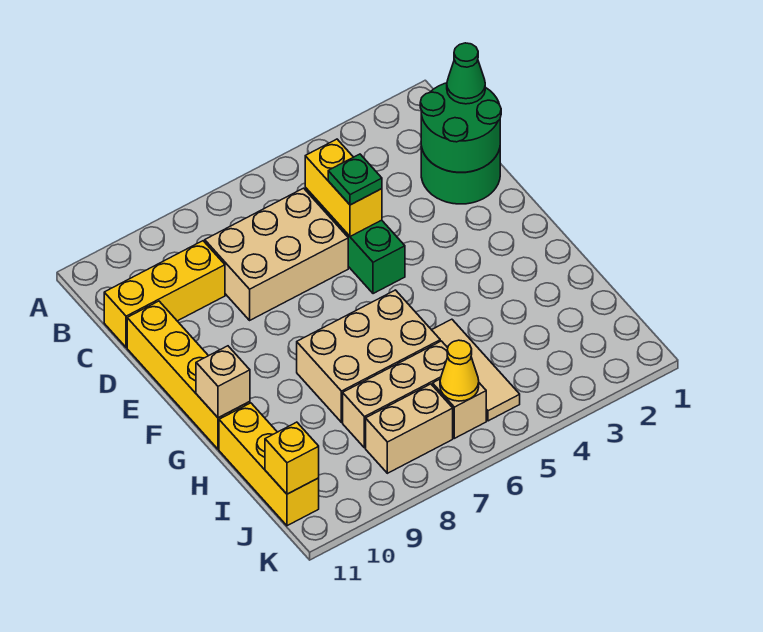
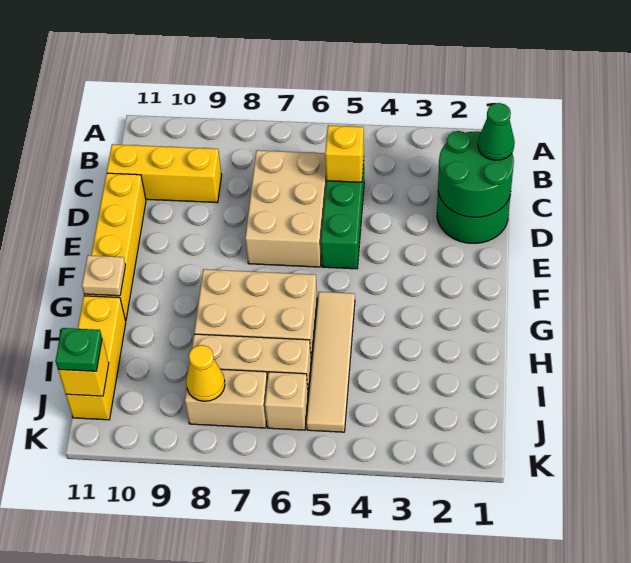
yellow 1x2 brick [305,139,382,236] -> yellow 1x1 brick [325,125,364,182]
tan 2x3 brick [205,188,348,320] -> tan 2x3 brick turned to [245,150,326,267]
green 1x1 plate [328,154,382,205] -> green 1x1 plate moved to [55,328,102,371]
tan 1x1 brick [196,346,250,418] -> tan 1x1 plate [82,255,125,296]
tan 1x3 tile [432,319,520,421] -> tan 1x4 tile [307,292,355,432]
yellow 1x1 cone [440,340,479,401] -> yellow 1x1 cone moved to [186,345,225,401]

